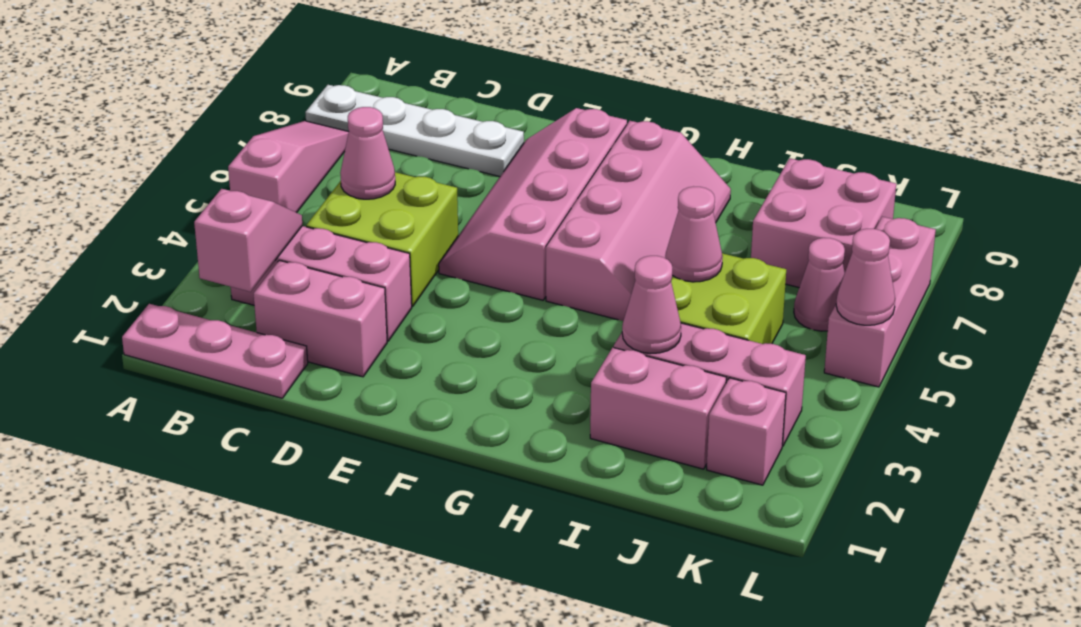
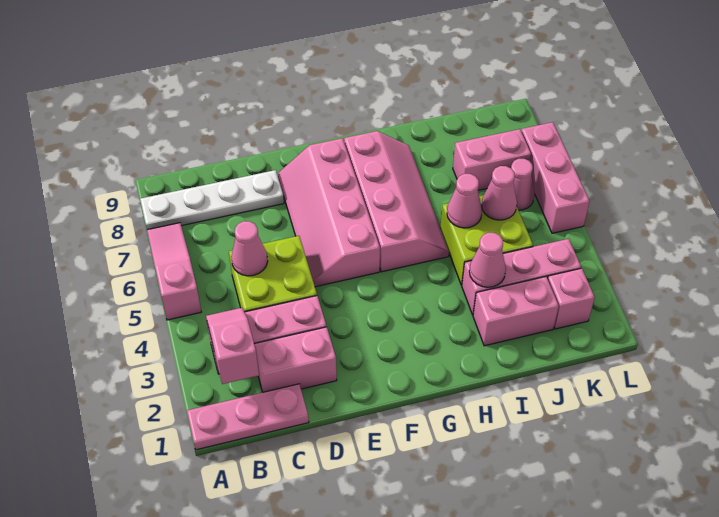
pink 2x2 brick [751,158,896,287] -> pink 1x2 brick [453,129,531,190]
pink 1x1 cone [836,229,895,325] -> pink 1x1 cone moved to [482,166,517,220]

